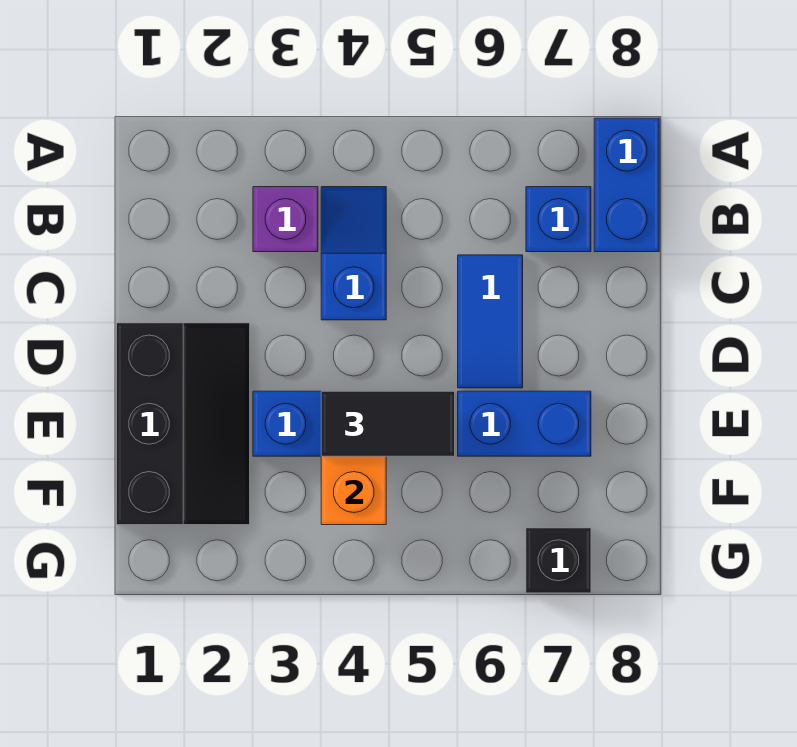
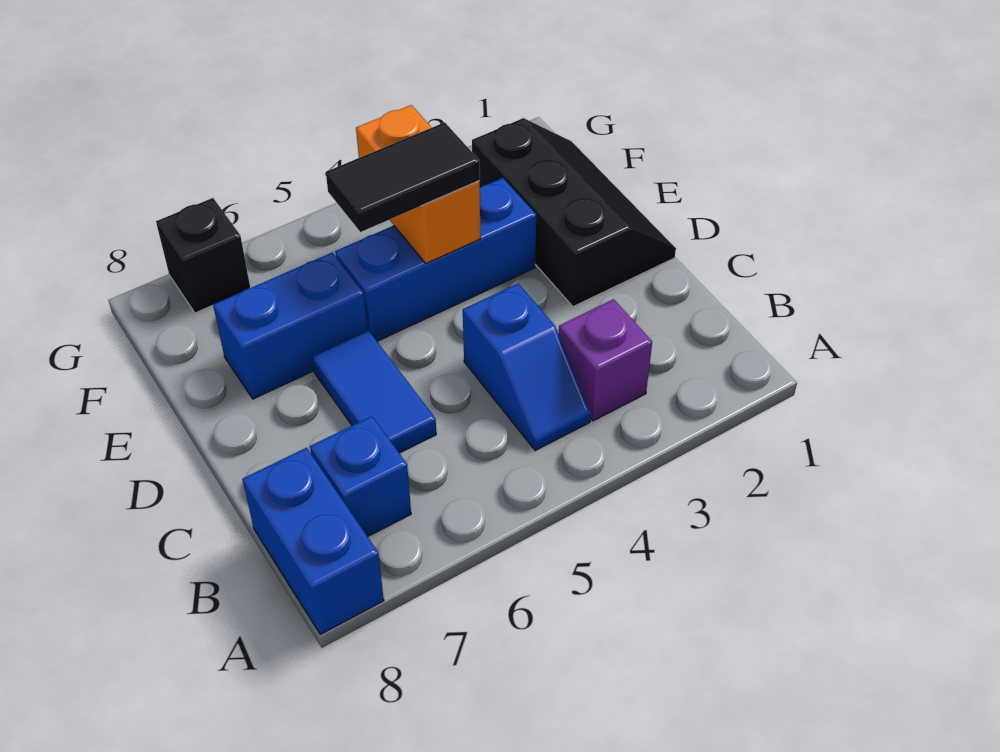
black 2x3 slope [117,323,250,525] -> black 2x3 slope turned to [472,118,676,307]

